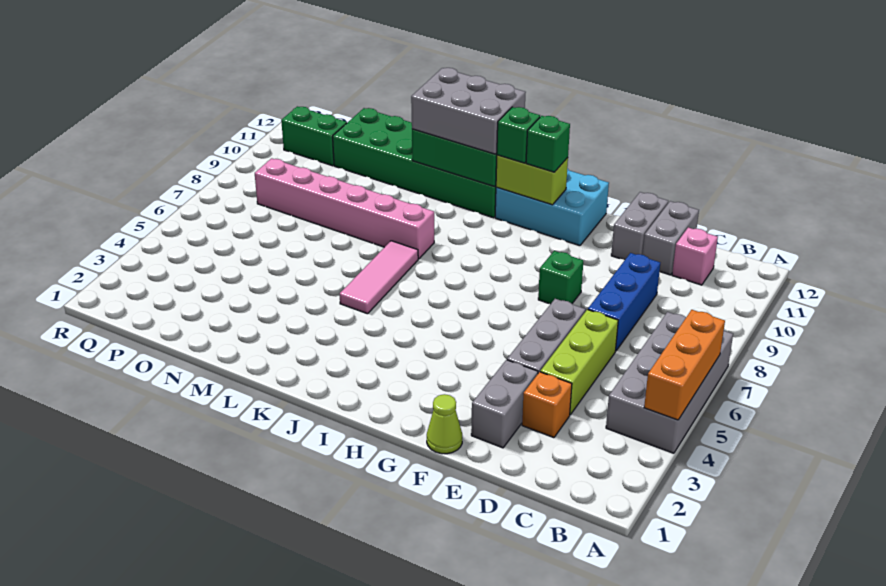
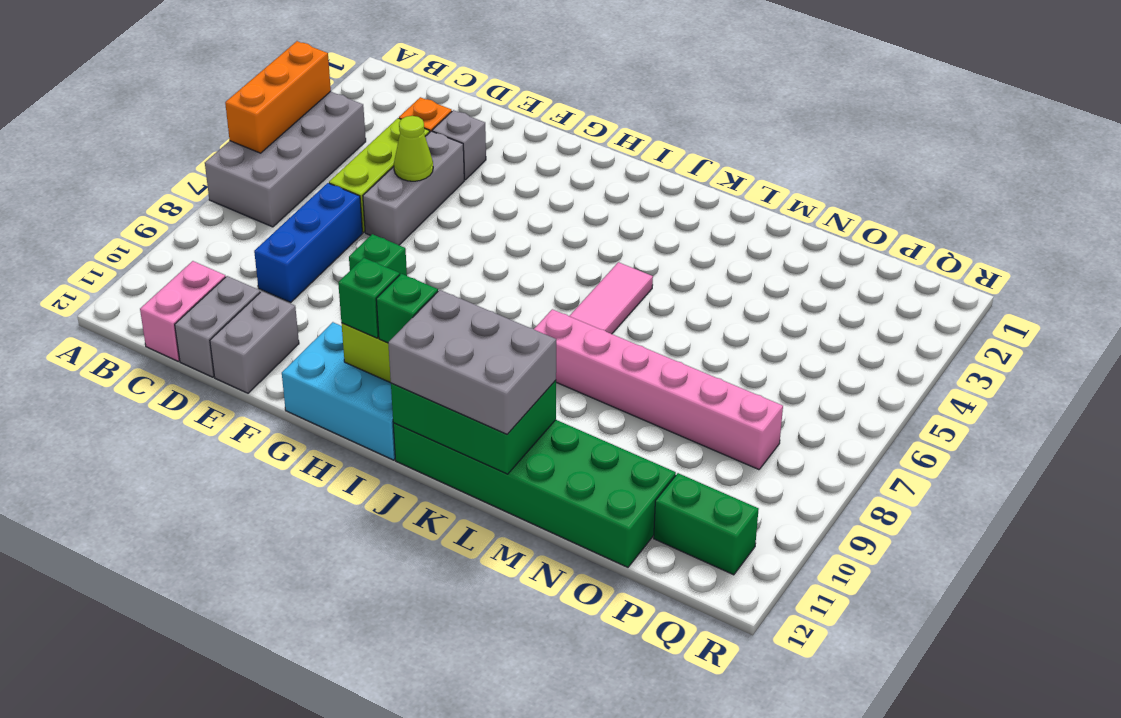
pink 1x1 brick [672,227,718,285] -> pink 1x2 brick [140,261,226,361]
grey 1x2 brick [471,360,538,448] -> grey 1x1 brick [432,110,486,180]
lime 1x1 cone [427,394,462,454] -> lime 1x1 cone moved to [394,116,433,181]

